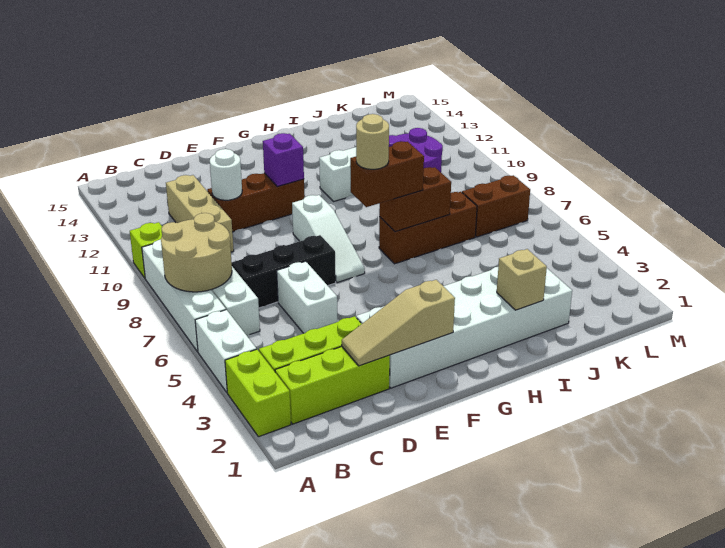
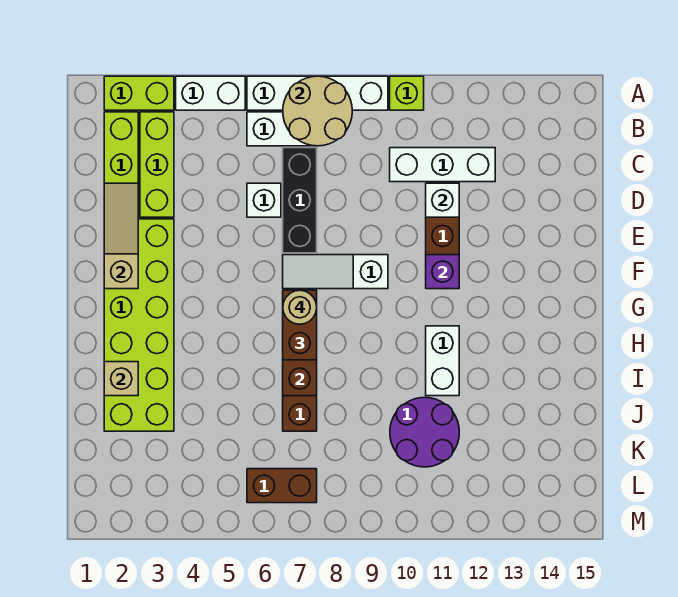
tan 1x3 brick [166,175,234,252] -> white 1x3 brick [390,148,495,182]
white 1x2 brick [277,261,337,333] -> white 1x1 brick [247,183,281,217]
white 1x1 round brick [210,149,242,200] -> white 1x1 brick [426,183,459,217]
white 2x6 brick [356,267,572,388] -> lime 2x6 brick [104,219,174,431]
brown 1x2 brick [462,175,530,237] -> brown 1x2 brick turned to [247,469,317,503]

